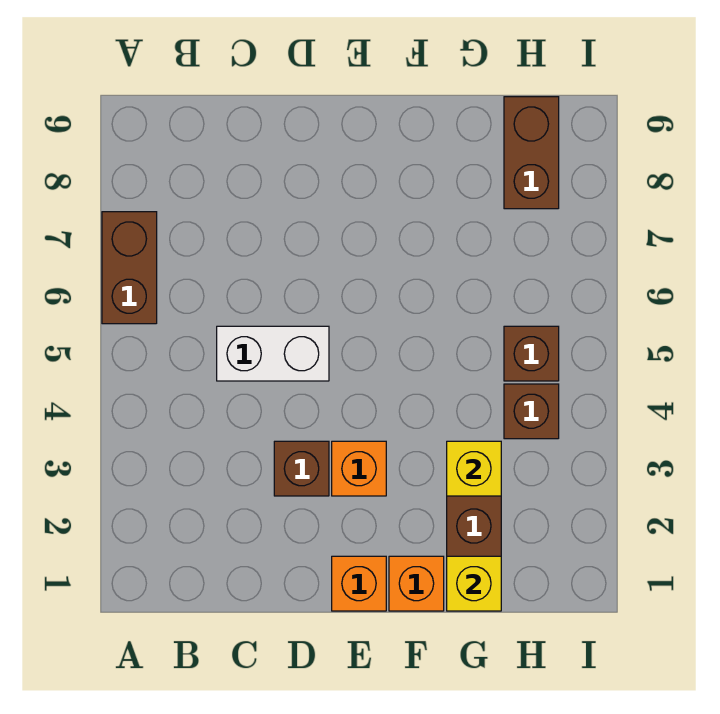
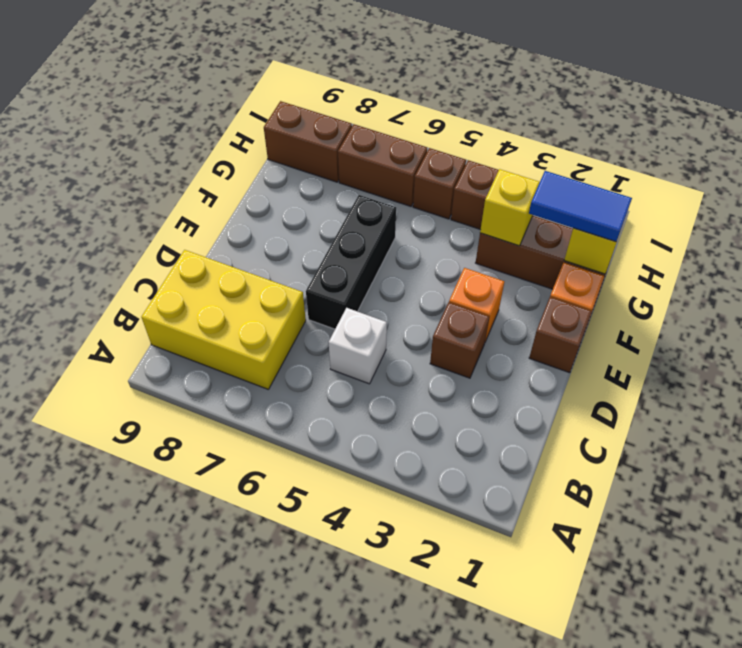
brown 1x2 brick [102,212,157,324] -> brown 1x2 brick moved to [338,124,427,206]
none -> yellow 2x3 brick [141,250,306,389]
white 1x2 brick [217,326,329,381] -> white 1x1 brick [329,308,387,384]
none -> black 1x3 brick [306,195,396,329]
orange 1x1 brick [332,556,386,611] -> brown 1x1 brick [529,297,592,373]
none -> blue 1x2 tile [529,171,632,242]

